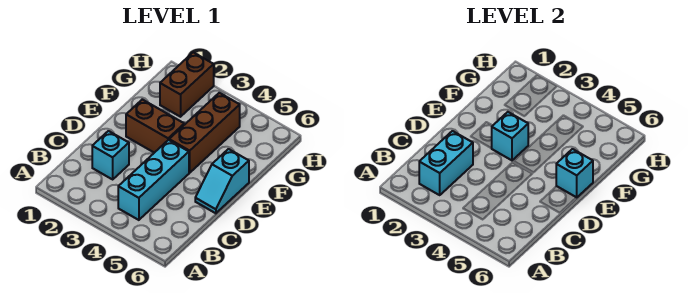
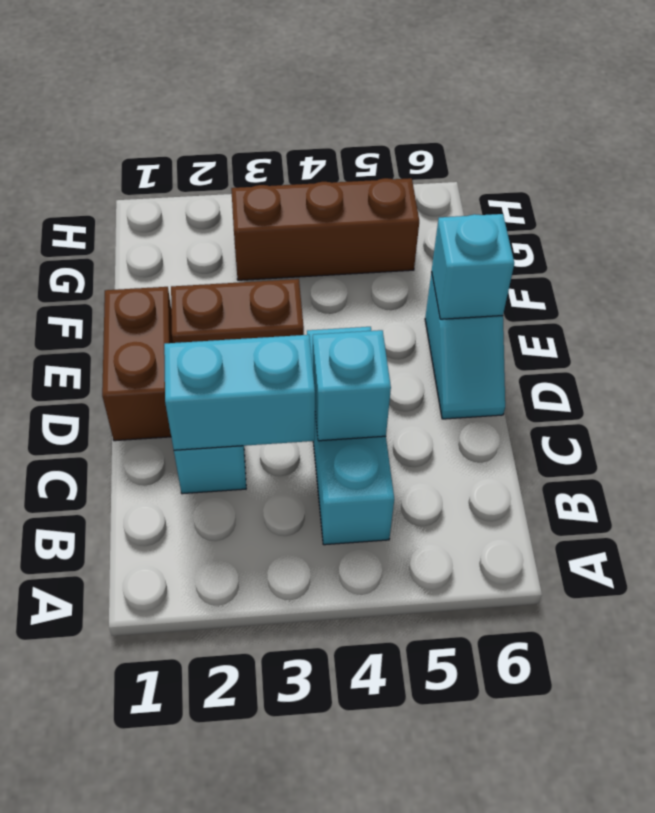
cyan 1x2 brick [419,131,473,195] -> cyan 1x2 brick turned to [164,335,315,450]
cyan 1x1 brick [492,112,528,160] -> cyan 1x1 brick moved to [313,330,391,441]
brown 1x3 brick [169,93,240,173] -> brown 1x3 brick turned to [231,178,419,280]
brown 1x2 brick [160,52,214,117] -> brown 1x2 brick moved to [102,287,173,441]

